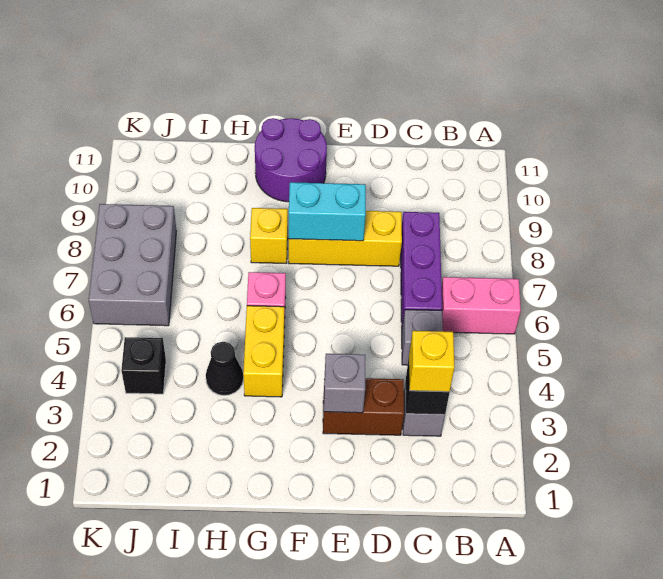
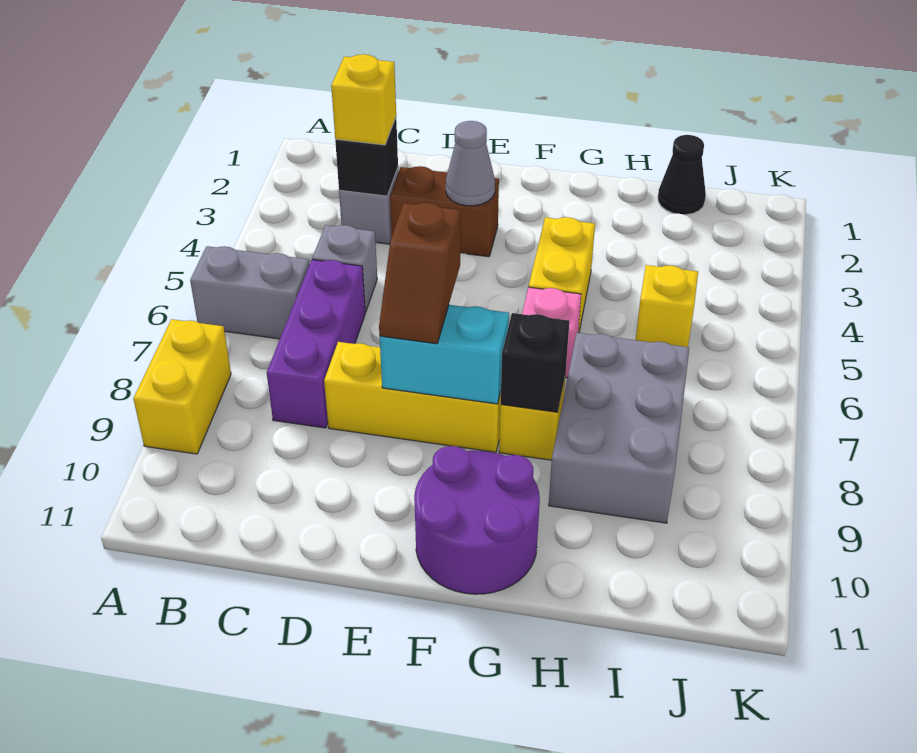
pink 1x2 brick [442,277,521,334] -> grey 1x2 brick [190,246,310,339]
none -> yellow 1x2 brick [133,319,231,454]
grey 1x1 brick [324,354,365,413] -> grey 1x1 cone [446,121,495,206]
none -> brown 1x2 slope [379,203,460,344]
black 1x1 cone [206,342,243,395] -> black 1x1 cone moved to [658,135,706,215]
none -> yellow 1x1 brick [636,265,698,347]
black 1x1 brick [121,337,166,394] -> black 1x1 brick moved to [501,313,569,412]
grey 2x3 brick [89,204,176,326] -> grey 2x3 brick moved to [549,333,689,523]

